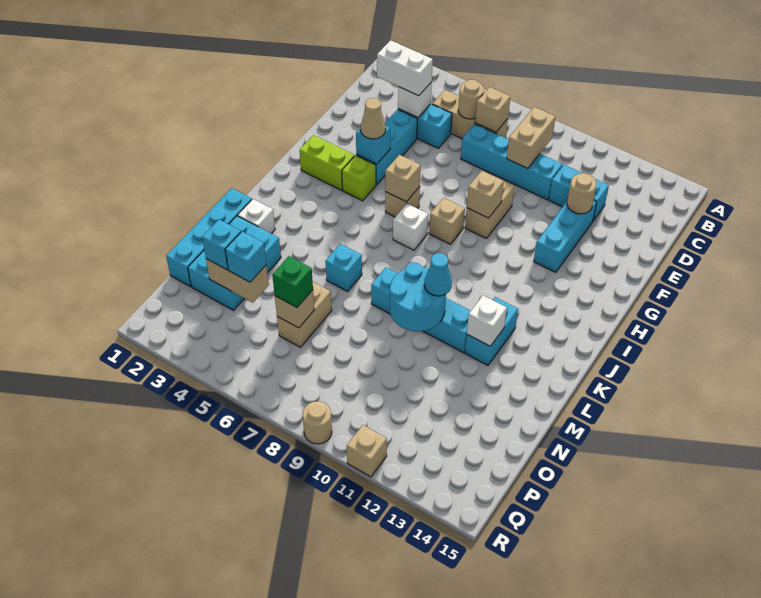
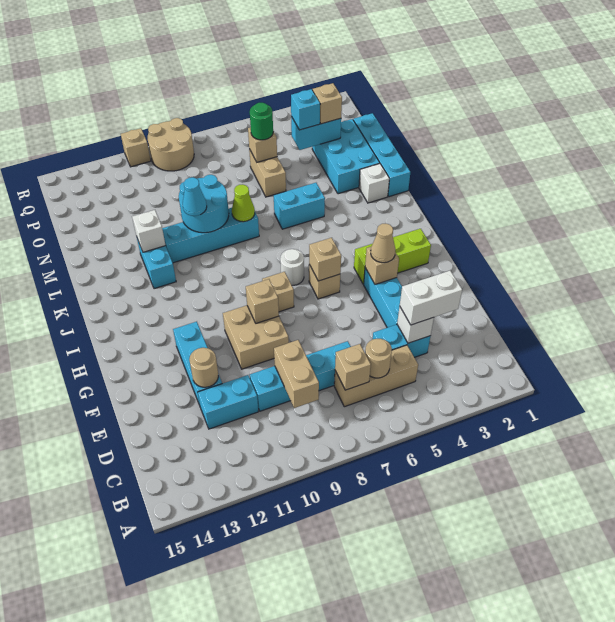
tan 1x2 brick [465,181,514,238] -> tan 2x2 brick [223,305,289,369]
cyan 1x1 brick [356,126,390,164] -> tan 1x1 brick [365,247,399,284]
white 1x1 brick [393,204,428,250] -> white 1x1 round brick [280,249,304,285]
cyan 1x1 brick [325,244,362,291] -> cyan 1x2 brick [273,183,325,229]
none -> lime 1x1 cone [232,184,255,222]
tan 1x2 brick [206,259,269,303] -> cyan 1x2 brick [291,117,341,150]
cyan 1x1 brick [202,220,241,270] -> tan 1x1 brick [313,83,342,124]
green 1x1 brick [272,256,313,308] -> green 1x1 round brick [250,103,273,140]
tan 1x1 round brick [303,401,332,444] -> tan 2x2 round brick [148,118,194,171]

